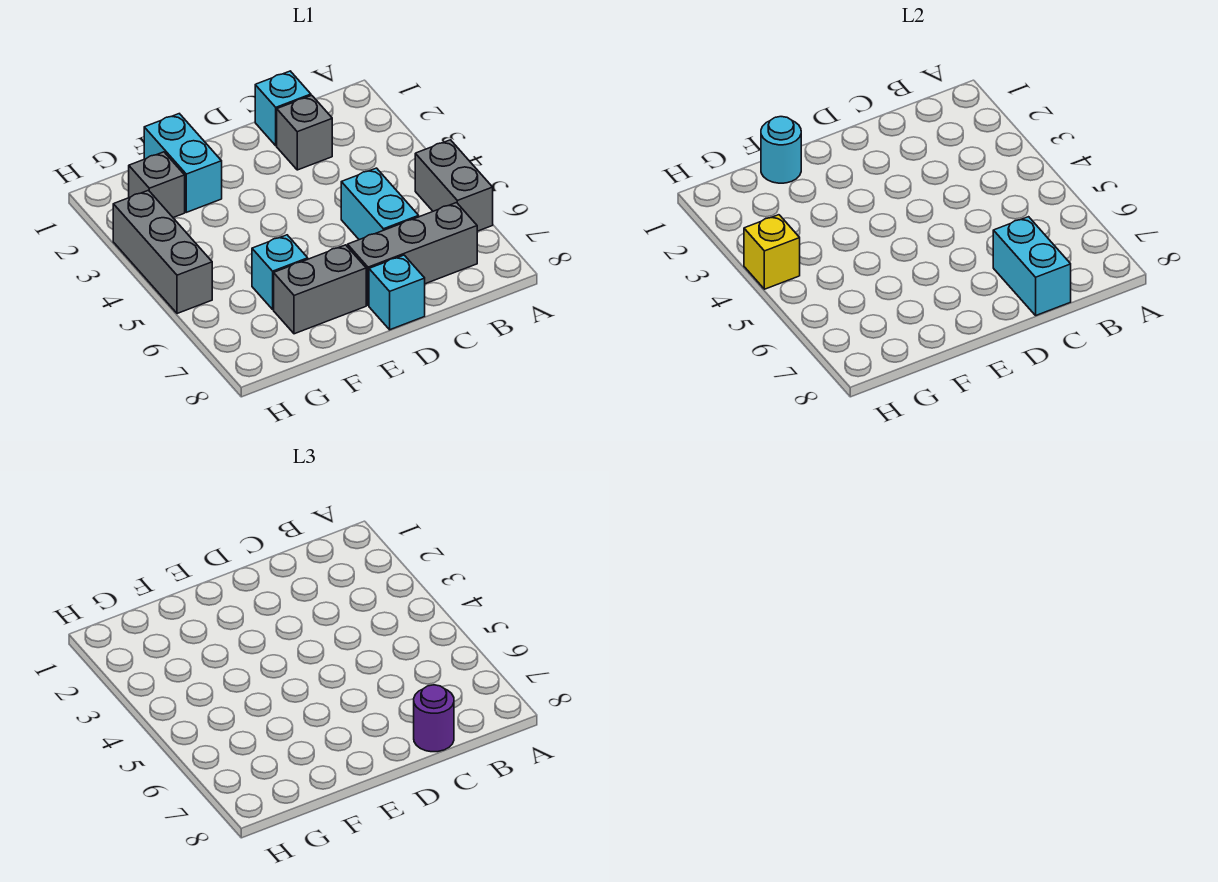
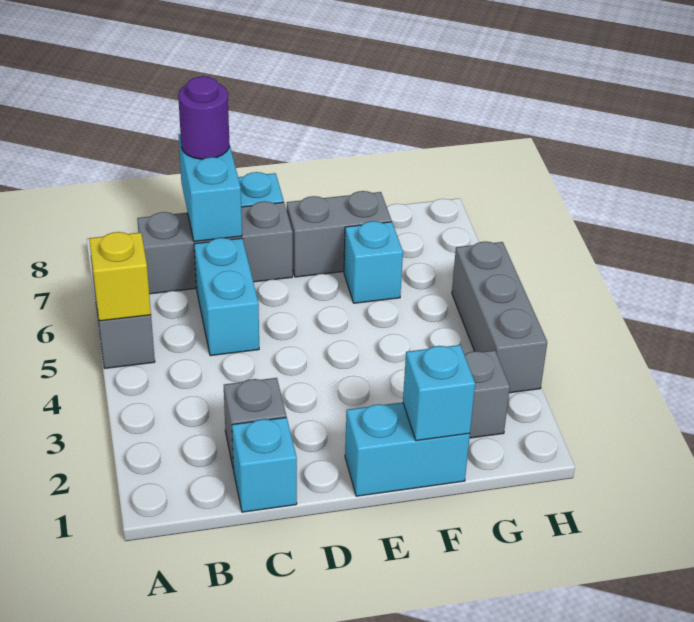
cyan 1x2 brick [144,114,222,212] -> cyan 1x2 brick turned to [345,402,470,496]
cyan 1x1 round brick [761,117,801,183] -> cyan 1x1 brick [403,345,475,441]
yellow 1x1 brick [744,215,800,289] -> yellow 1x1 brick moved to [89,232,151,321]

